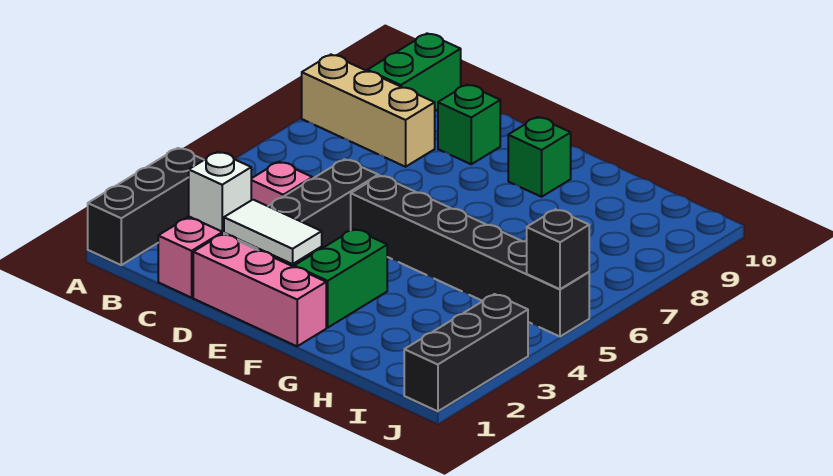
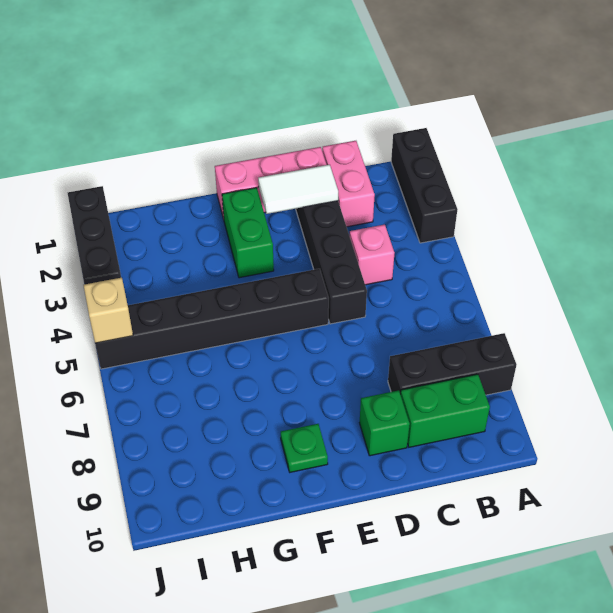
tan 1x3 brick [302,55,435,167] -> black 1x3 brick [388,333,516,395]
green 1x2 brick [368,33,461,111] -> green 1x2 brick turned to [400,374,490,447]
white 1x1 brick [189,152,251,231] -> none
green 1x1 brick [508,117,571,197] -> green 1x1 plate [281,424,328,472]
black 1x1 brick [527,209,589,289] -> tan 1x1 brick [84,278,133,343]

